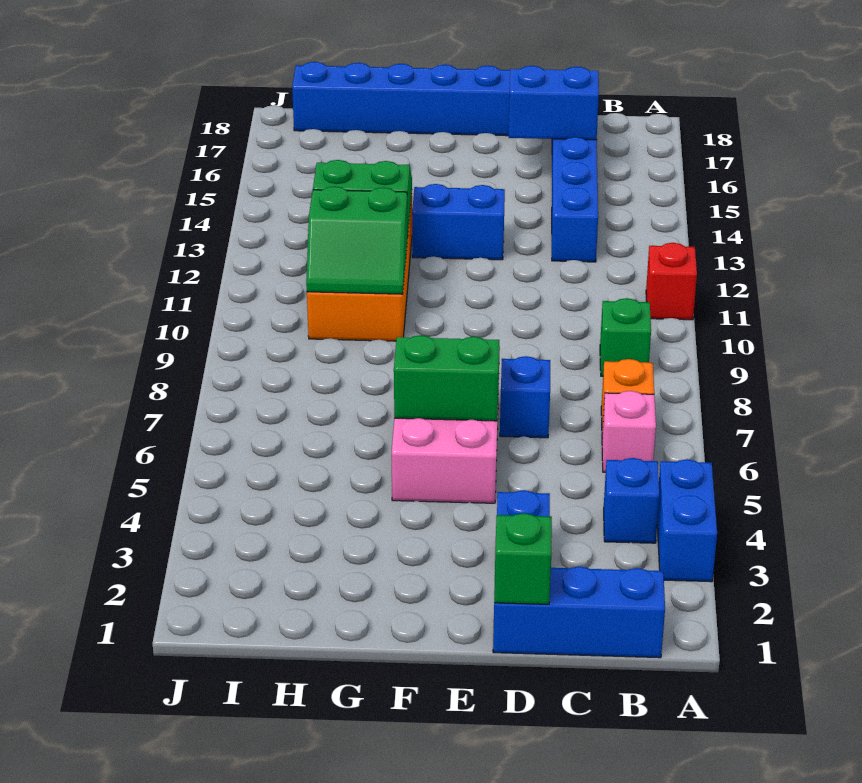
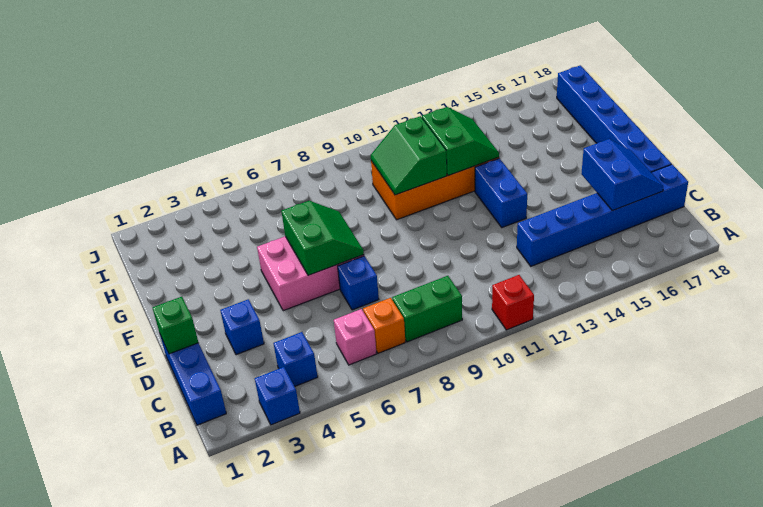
blue 1x2 brick [657,459,717,582] -> blue 1x1 brick [255,367,300,425]
green 1x1 brick [600,298,651,376] -> green 1x2 brick [392,276,462,342]

